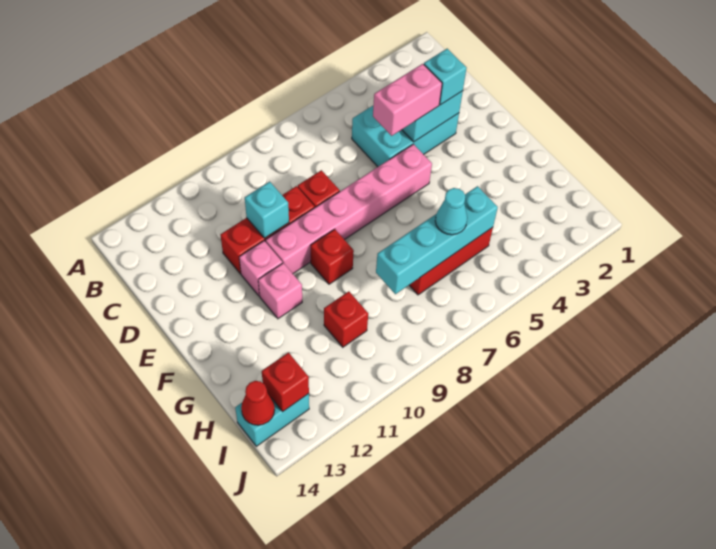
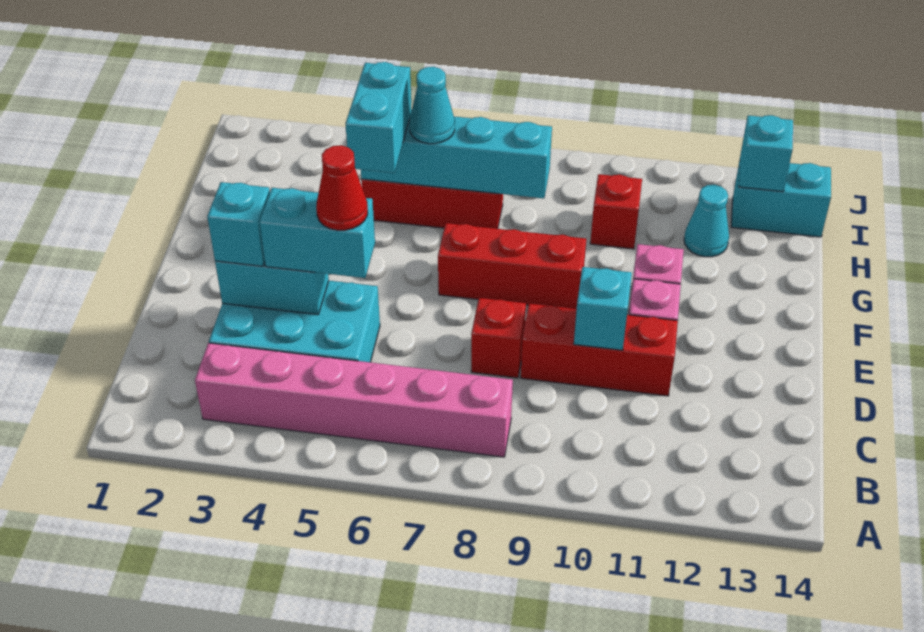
pink 1x2 brick [373,64,442,136] -> cyan 1x2 brick [259,188,375,278]
pink 1x6 brick [265,144,432,274] -> pink 1x6 brick moved to [195,343,513,457]
red 1x1 brick [311,229,354,284] -> red 1x3 brick [438,223,586,309]
none -> cyan 1x2 brick [346,62,412,173]
none -> cyan 1x1 cone [684,185,729,257]
red 1x1 brick [262,353,309,412] -> cyan 1x1 brick [739,115,793,192]
red 1x1 cone [241,381,275,425] -> red 1x1 cone moved to [316,145,368,230]

